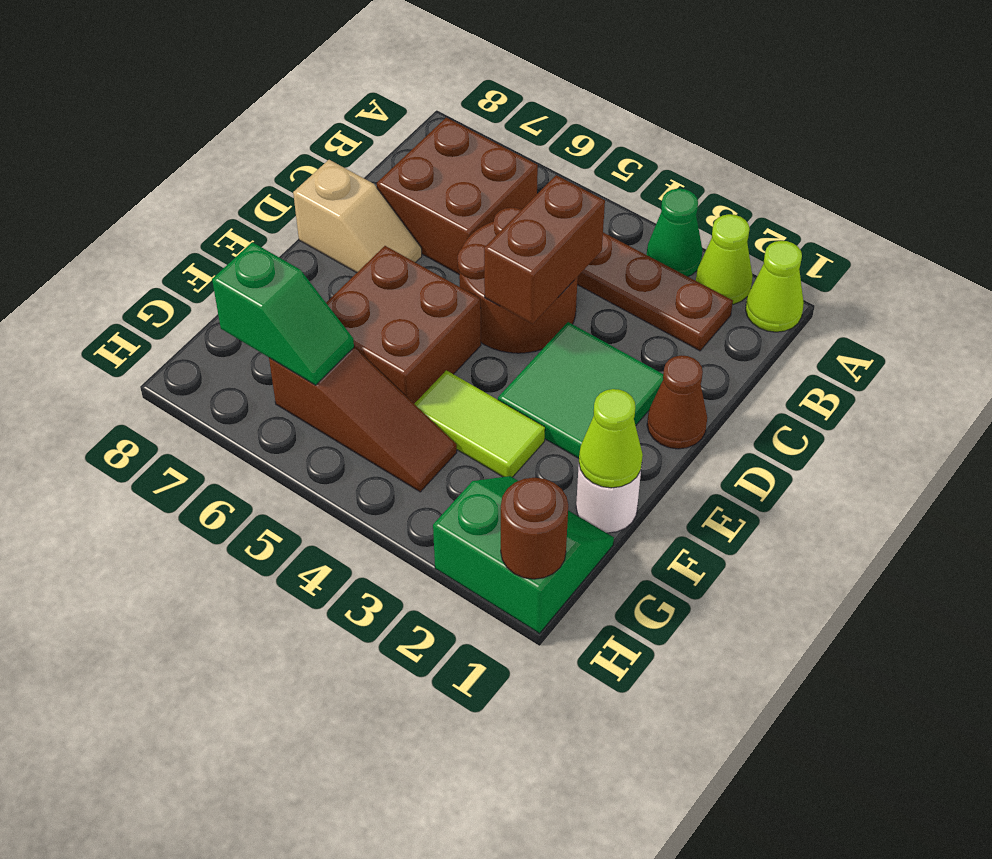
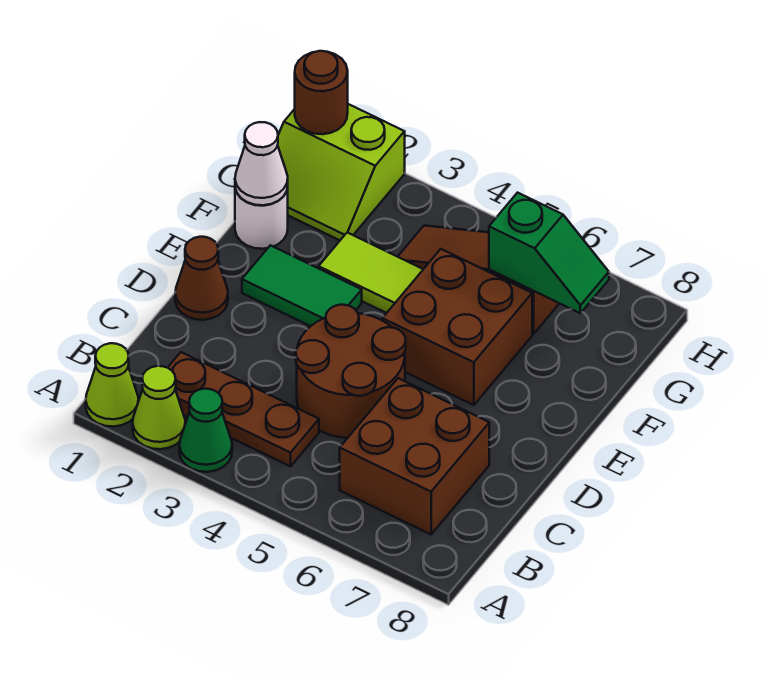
brown 1x2 brick [484,175,605,324] -> none
green 2x2 tile [498,322,663,458] -> green 1x2 tile [242,245,362,326]
tan 1x2 slope [293,160,422,273] -> none
lime 1x1 cone [579,389,643,488] -> white 1x1 cone [235,122,288,205]
green 2x2 slope [433,476,614,633] -> lime 2x2 slope [278,104,405,240]
green 1x2 slope [212,242,354,385] -> green 1x2 slope turned to [489,193,609,313]

